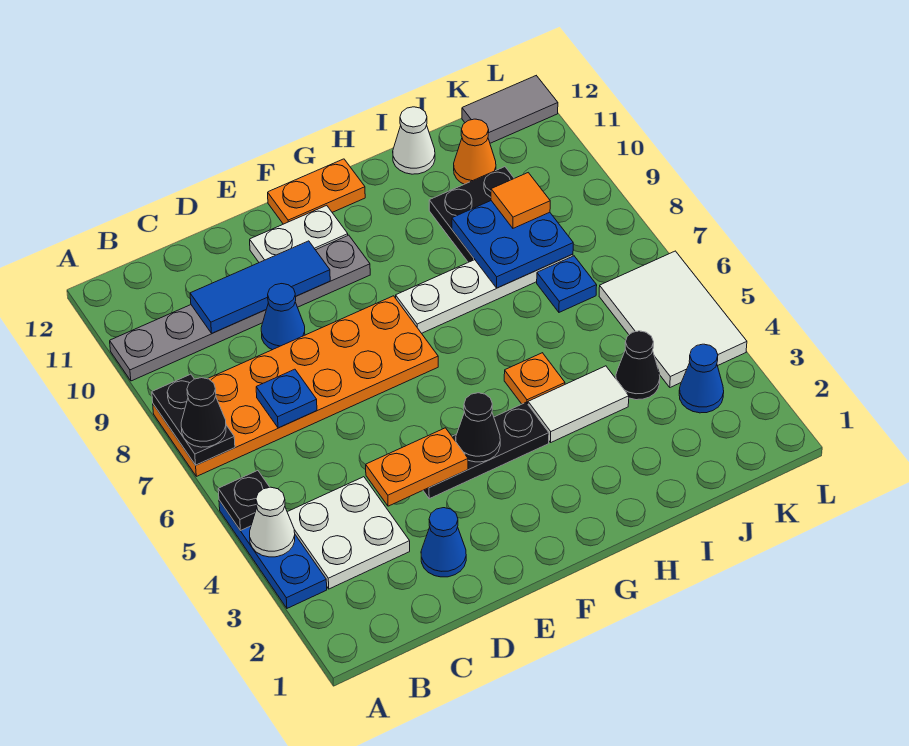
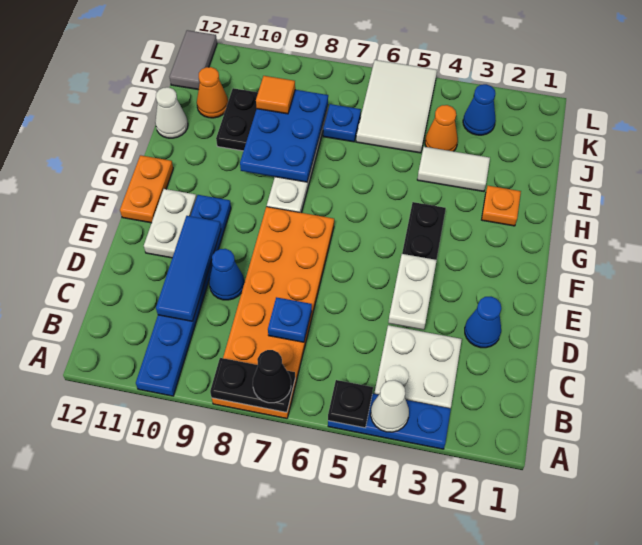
grey 1x6 plate [110,235,370,381] -> blue 1x6 plate [136,195,231,396]
orange 1x2 plate [366,428,468,506] -> white 1x2 plate [388,254,437,330]
black 1x1 cone [456,393,500,462] -> none
white 1x2 tile [528,366,629,442] -> white 1x2 tile turned to [417,147,490,192]
orange 1x1 plate [504,353,565,404] -> orange 1x1 plate moved to [482,186,521,226]
blue 2x2 plate [452,201,573,288] -> blue 2x3 plate [240,90,328,182]
black 1x1 cone [616,331,660,400] -> orange 1x1 cone [425,105,458,151]
white 2x3 tile [599,251,747,387] -> white 2x3 tile turned to [356,60,437,153]

